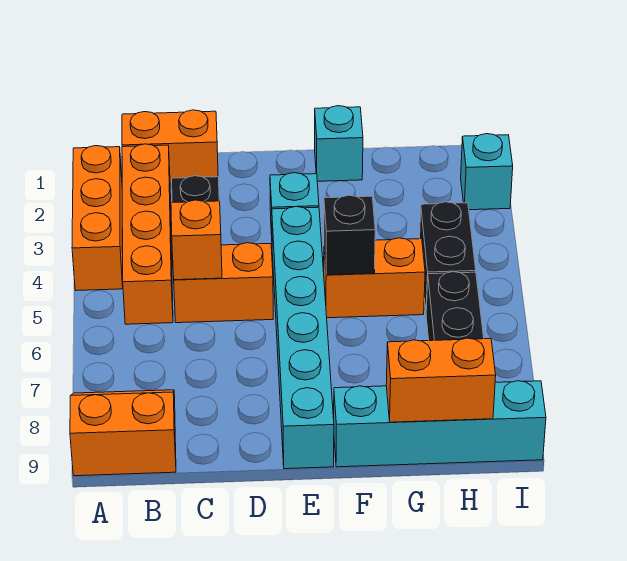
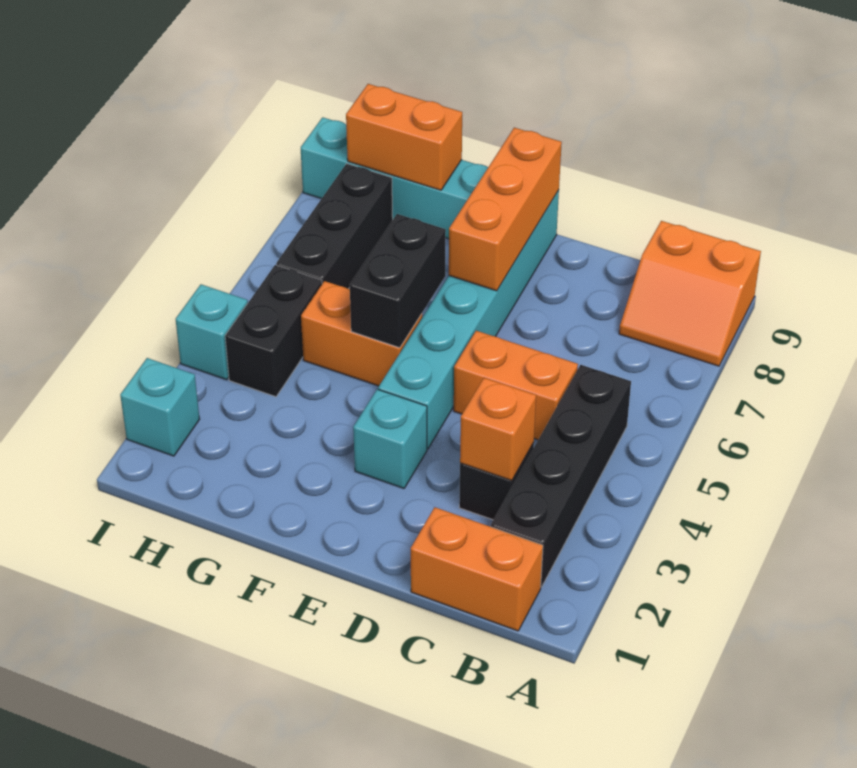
orange 1x3 brick [72,146,123,291] -> orange 1x3 brick moved to [449,128,562,291]
orange 1x4 brick [122,144,173,324] -> black 1x4 brick [491,365,631,587]
orange 1x1 brick [171,200,222,280] -> orange 1x1 brick moved to [460,378,536,481]
cyan 1x1 brick [315,106,363,181] -> cyan 1x1 brick moved to [176,284,248,380]
black 1x1 brick [324,195,375,275] -> black 1x2 brick [350,214,446,348]

